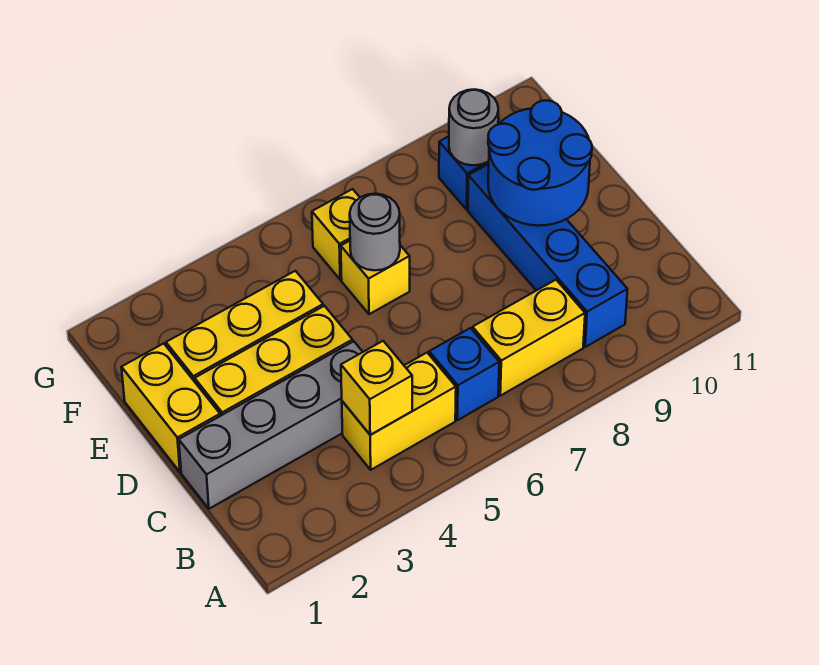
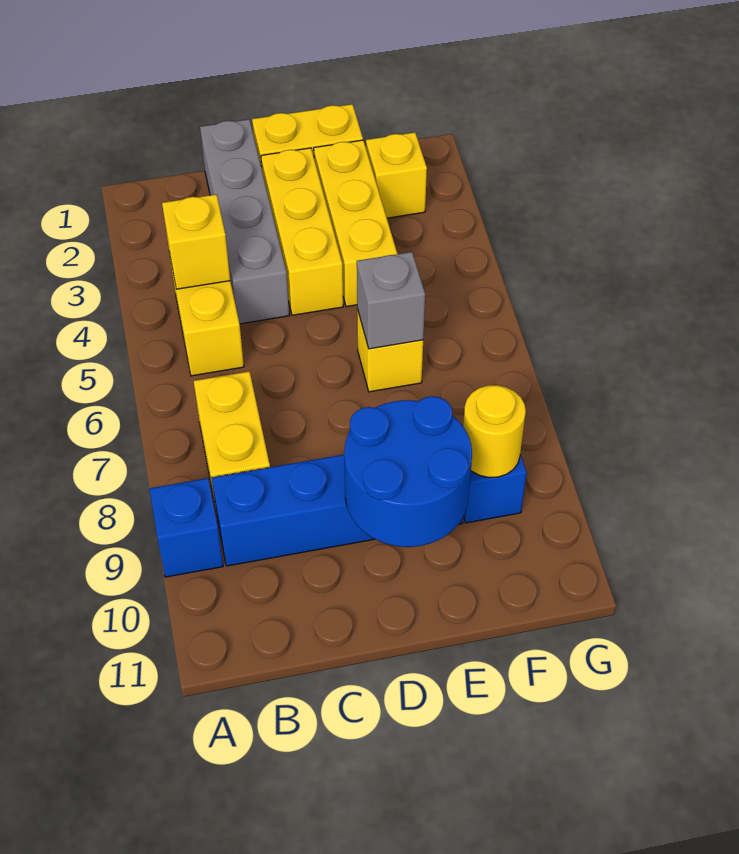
blue 1x1 brick [429,328,499,420] -> blue 1x1 brick moved to [149,478,223,577]
grey 1x1 round brick [350,194,400,270] -> grey 1x1 brick [357,252,425,349]
yellow 1x1 brick [312,189,360,280] -> yellow 1x1 brick moved to [366,132,427,218]
grey 1x1 round brick [449,89,498,165] -> yellow 1x1 round brick [463,385,526,477]

